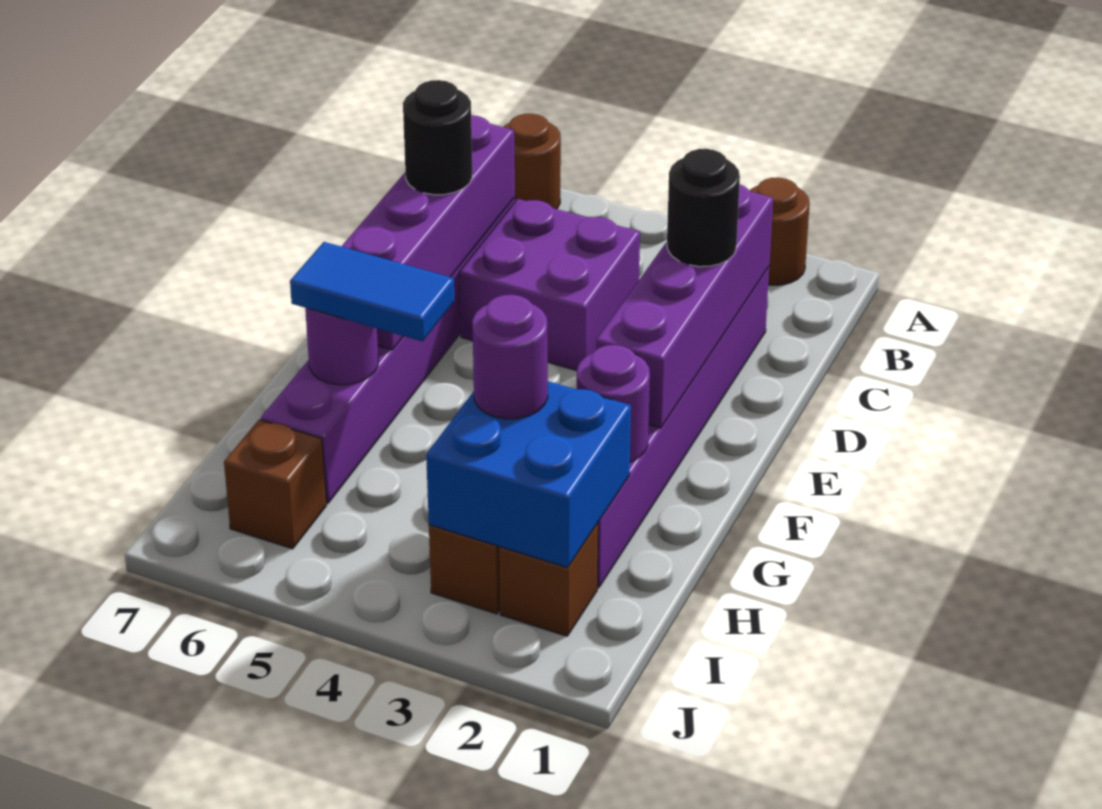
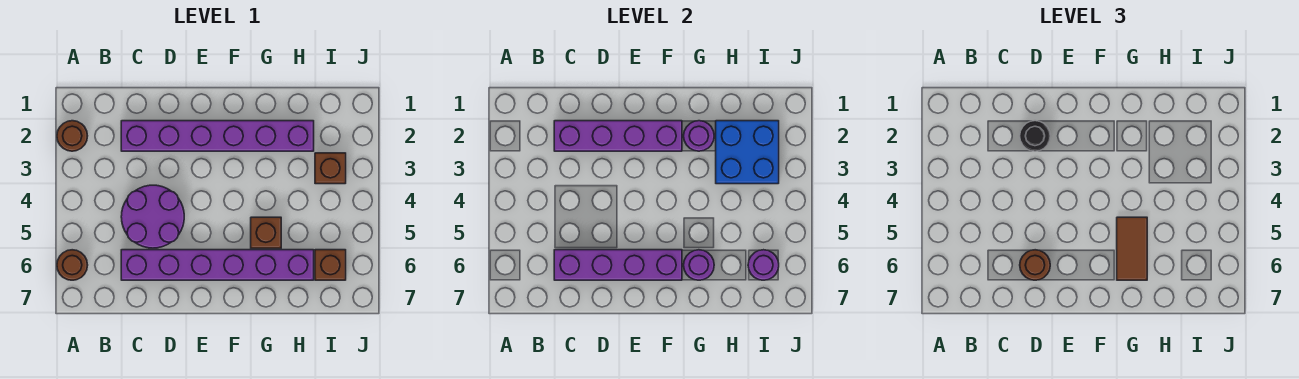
purple 2x2 brick [459,199,640,371] -> purple 2x2 round brick [121,185,184,248]
black 1x1 round brick [403,80,472,195] -> brown 1x1 round brick [1020,250,1050,280]
blue 1x2 tile [290,242,454,341] -> brown 1x2 tile [1117,217,1147,280]
purple 1x1 round brick [472,295,548,419] -> purple 1x1 round brick moved to [748,250,779,280]
brown 1x1 brick [499,523,598,636] -> brown 1x1 brick moved to [251,217,281,248]

